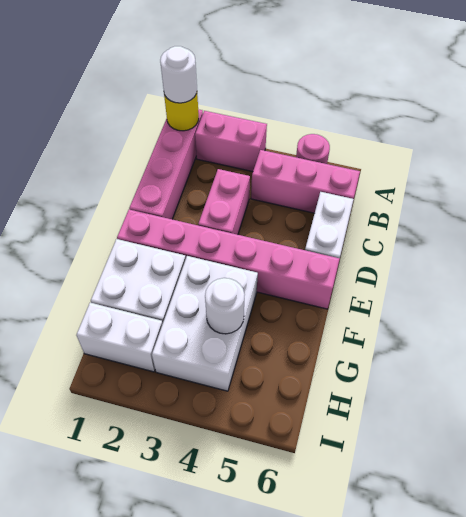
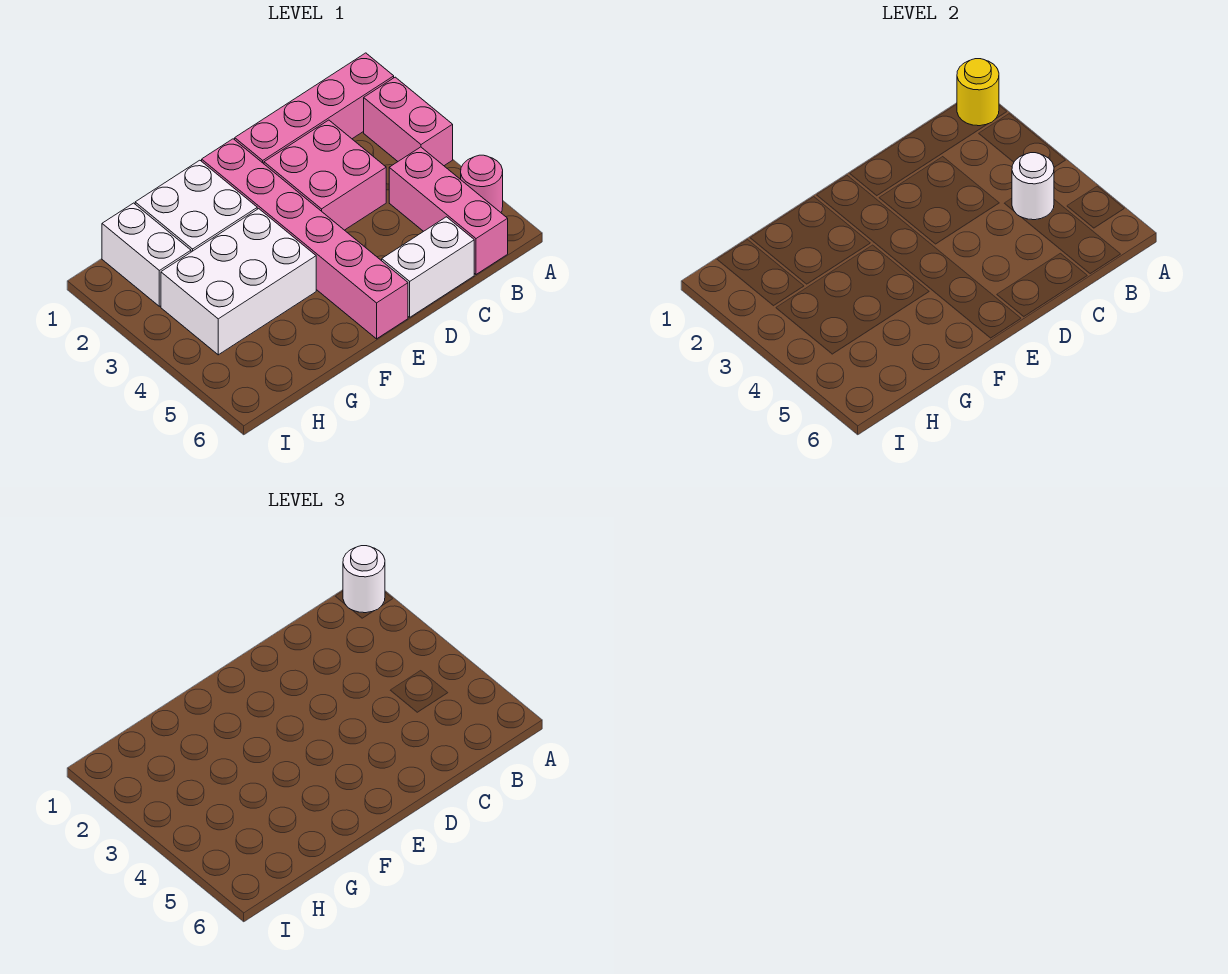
pink 1x2 brick [198,169,250,235] -> pink 2x2 brick [264,120,386,230]
white 1x1 round brick [205,278,245,334] -> white 1x1 round brick moved to [1012,153,1054,220]

